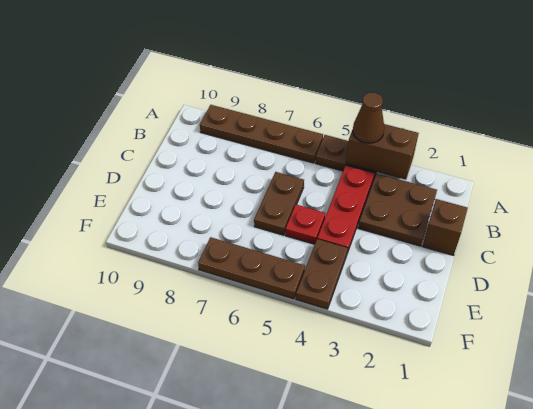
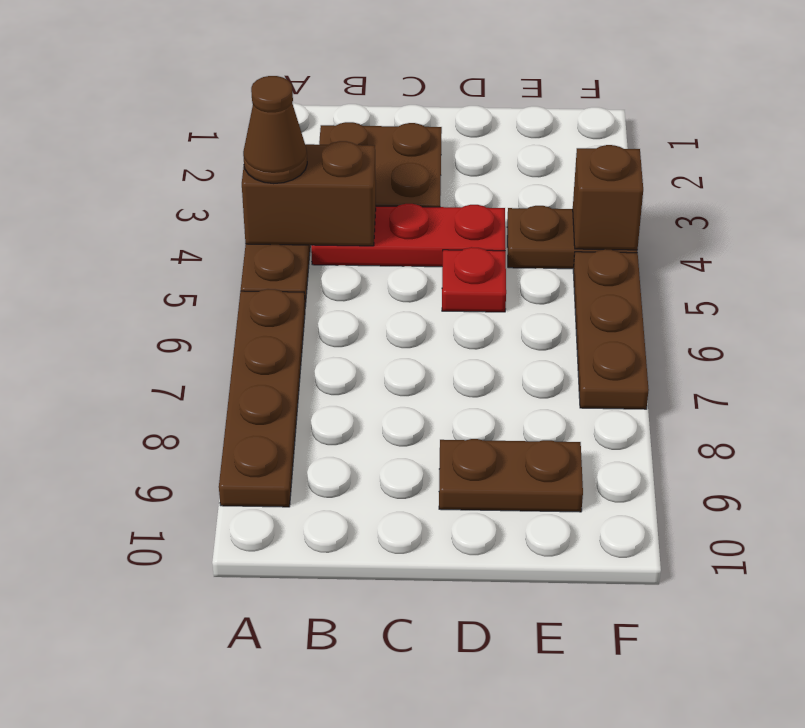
brown 1x2 brick [346,124,419,180] -> brown 1x2 brick turned to [242,141,376,246]
brown 1x1 brick [423,199,468,255] -> brown 1x1 brick moved to [573,145,643,250]
brown 1x2 plate [254,172,304,235] -> brown 1x2 plate moved to [439,439,583,512]

